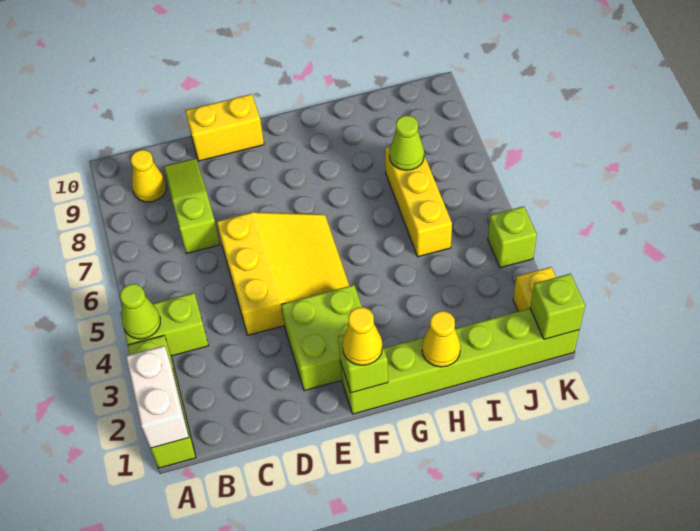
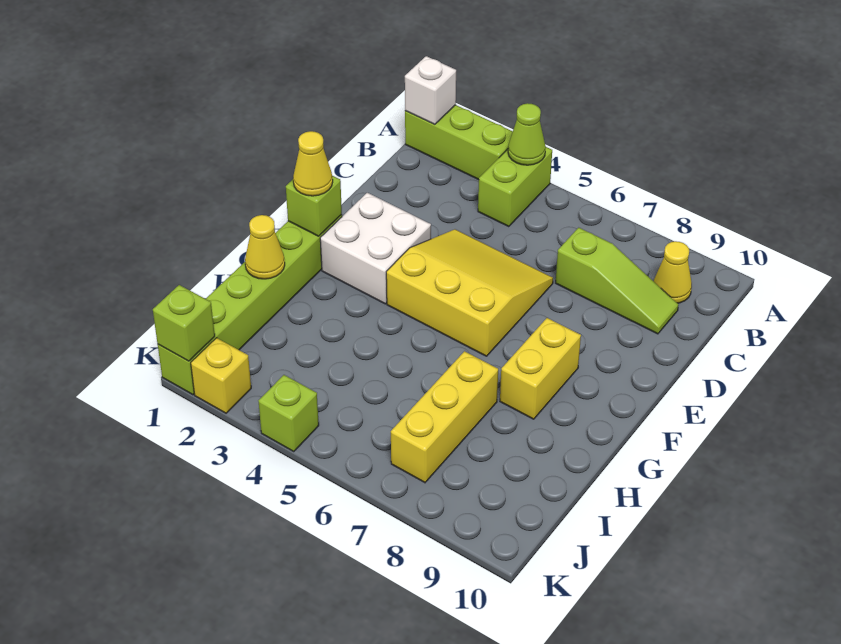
white 1x2 brick [126,346,189,448] -> white 1x1 brick [405,56,456,125]
yellow 3x3 slope [217,212,349,335] -> yellow 3x3 slope turned to [386,229,553,356]
yellow 1x2 brick [185,94,264,161] -> yellow 1x2 brick moved to [500,318,581,419]
lime 2x2 brick [281,285,362,391] -> white 2x2 brick [320,193,431,304]
yellow 1x3 brick [385,146,452,257] -> yellow 1x3 brick turned to [391,351,498,483]
lime 1x1 cone [389,116,424,170] -> none

